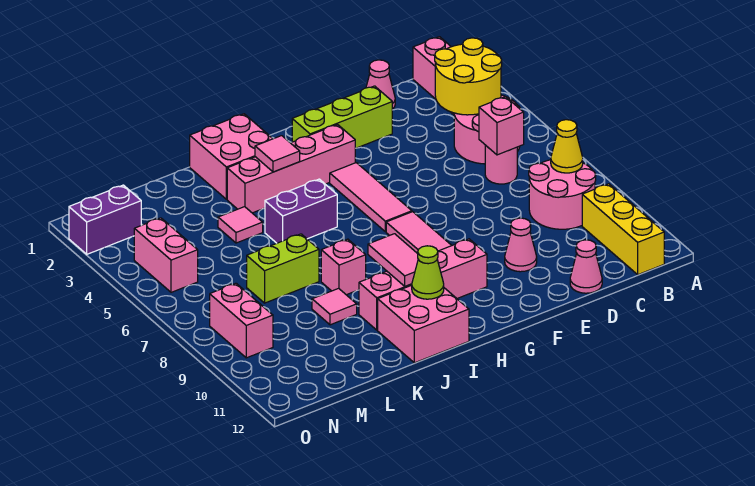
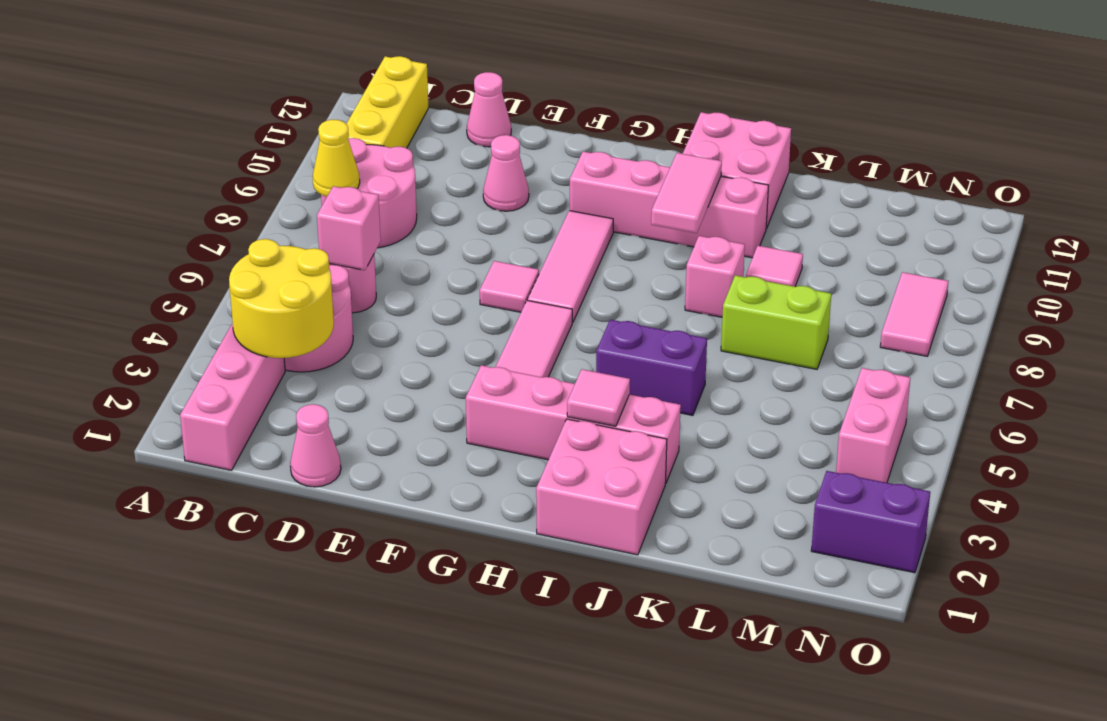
lime 1x3 brick [292,86,392,148] -> none
lime 1x1 cone [412,246,444,299] -> none
pink 1x1 tile [218,207,263,243] -> pink 1x1 tile moved to [480,261,539,312]
pink 1x2 brick [210,283,273,358] -> pink 1x2 tile [880,272,948,356]

